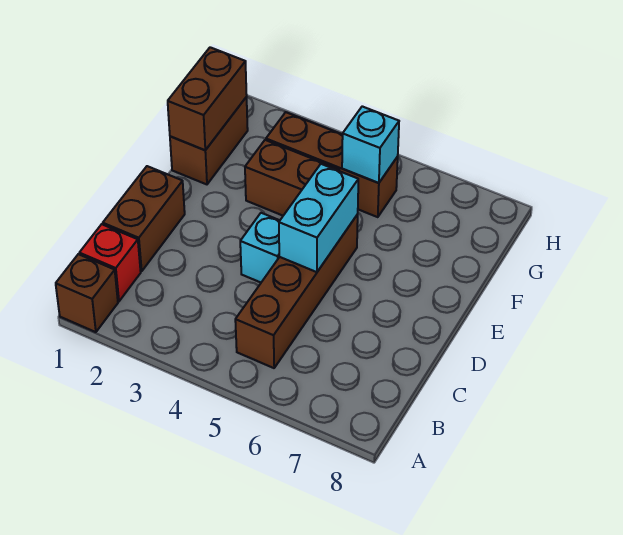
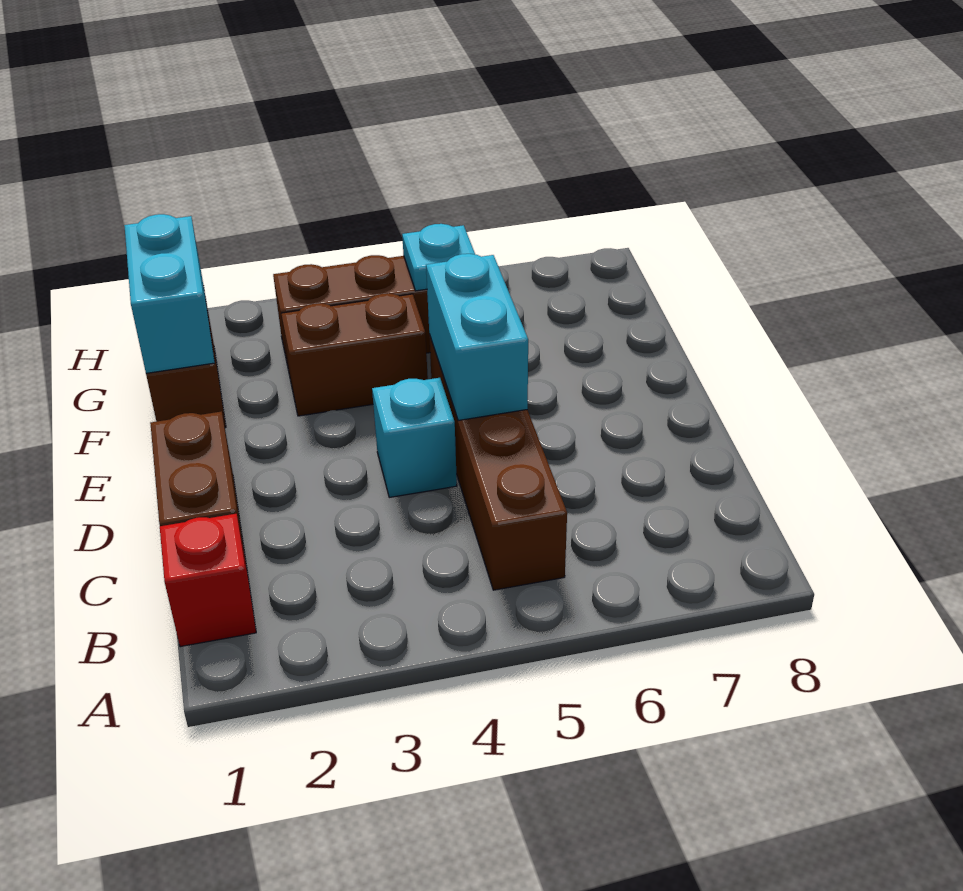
brown 1x1 brick [56,254,118,332] -> none
brown 1x2 brick [168,47,247,150] -> cyan 1x2 brick [124,214,215,373]
cyan 1x1 brick [342,106,399,183] -> cyan 1x1 plate [402,224,475,291]

